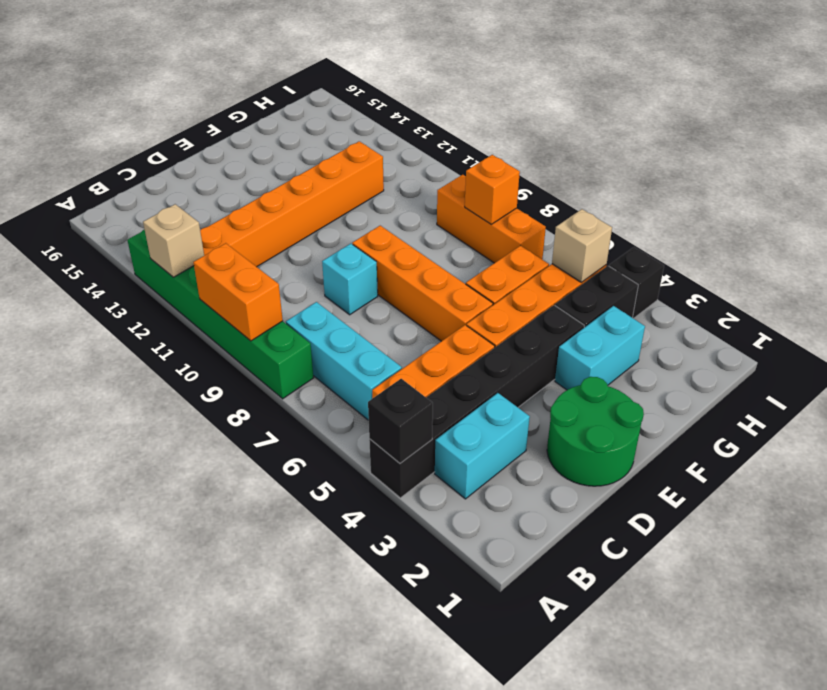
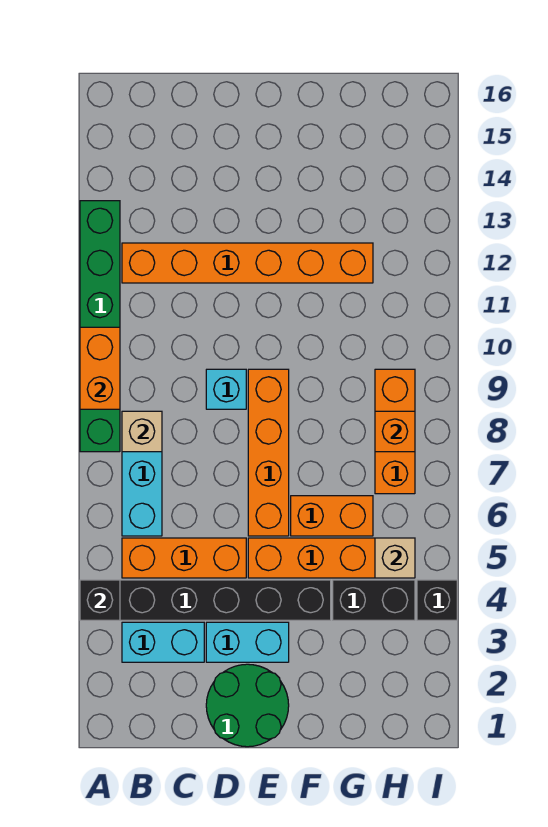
tan 1x1 brick [143,204,204,277] -> tan 1x1 brick moved to [122,411,162,452]
cyan 1x2 brick [555,306,645,390] -> cyan 1x2 brick moved to [206,622,289,662]

